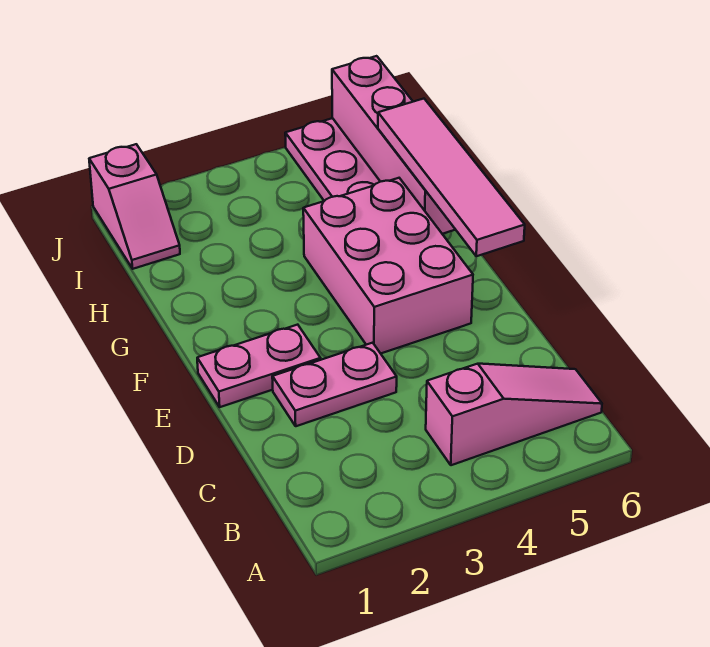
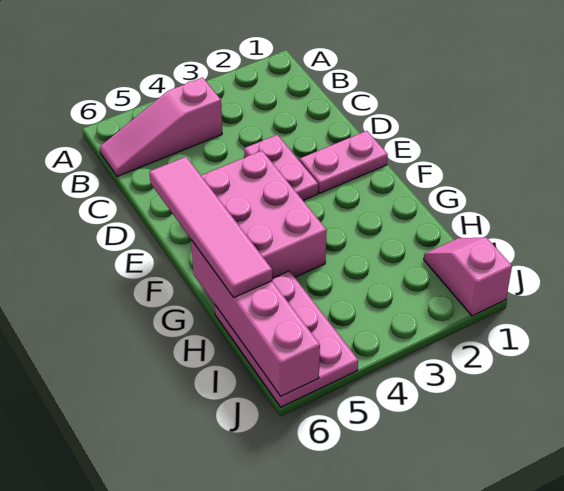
pink 1x2 plate [272,343,397,426] -> pink 1x2 plate turned to [244,135,318,201]

